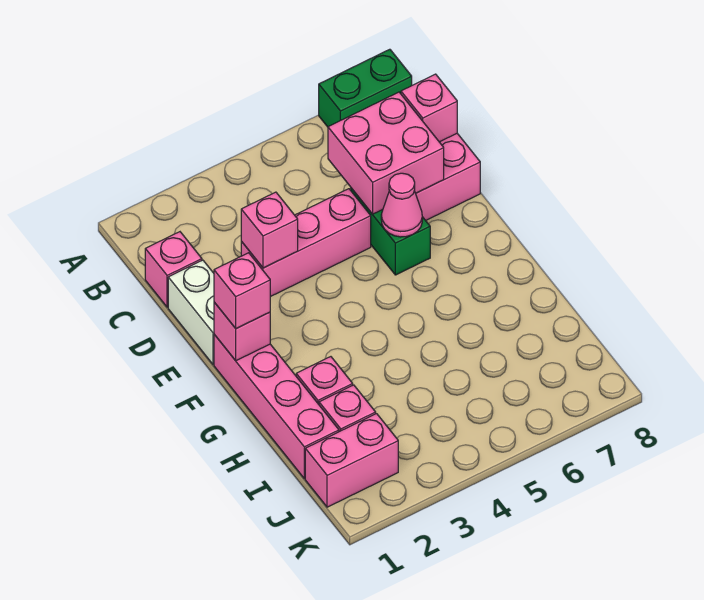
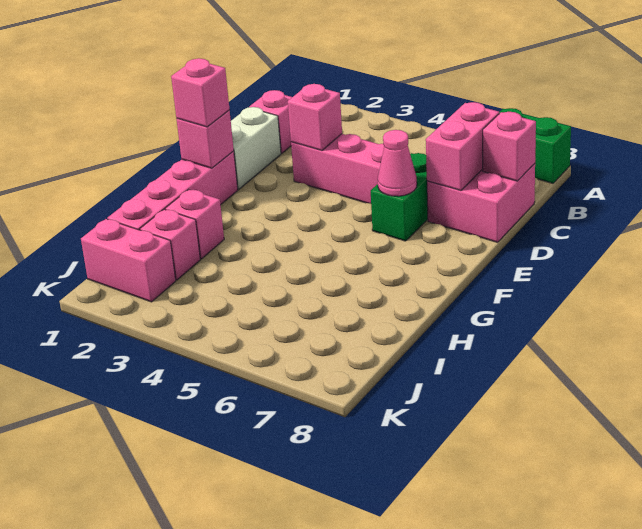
pink 2x2 brick [328,92,444,214] -> pink 1x2 brick [426,102,499,190]

